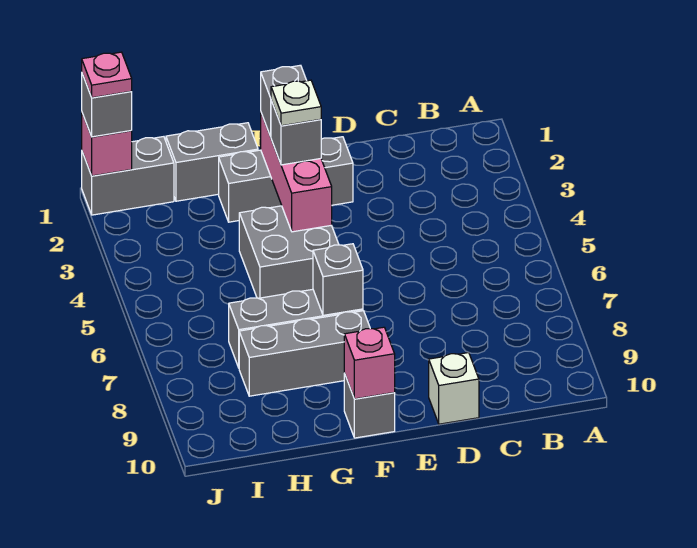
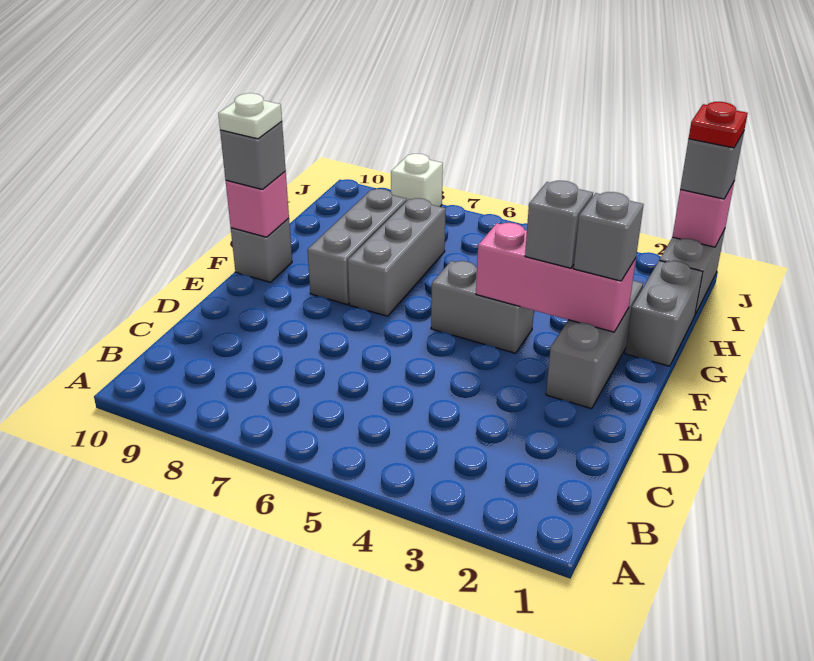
white 1x1 brick [429,353,479,424] -> white 1x1 brick moved to [391,154,443,207]
white 1x1 plate [271,80,321,126] -> white 1x1 plate moved to [218,93,282,139]
grey 2x2 brick [239,206,339,298] -> grey 1x2 brick [431,261,534,353]
grey 1x1 brick [313,244,363,315] -> grey 1x1 brick moved to [220,121,286,189]
pink 1x1 plate [82,52,132,98] -> red 1x1 plate [689,102,748,148]

